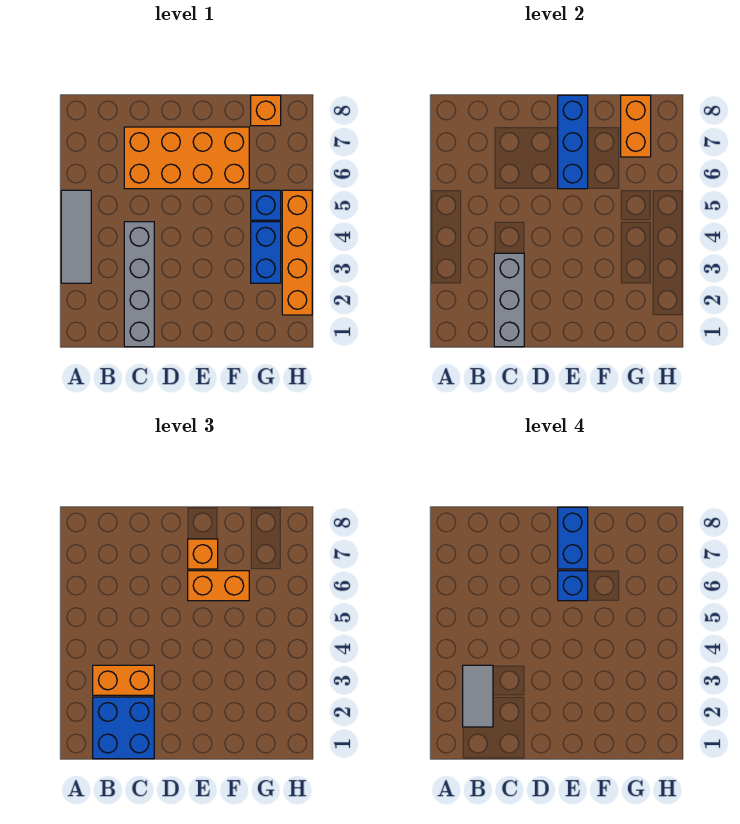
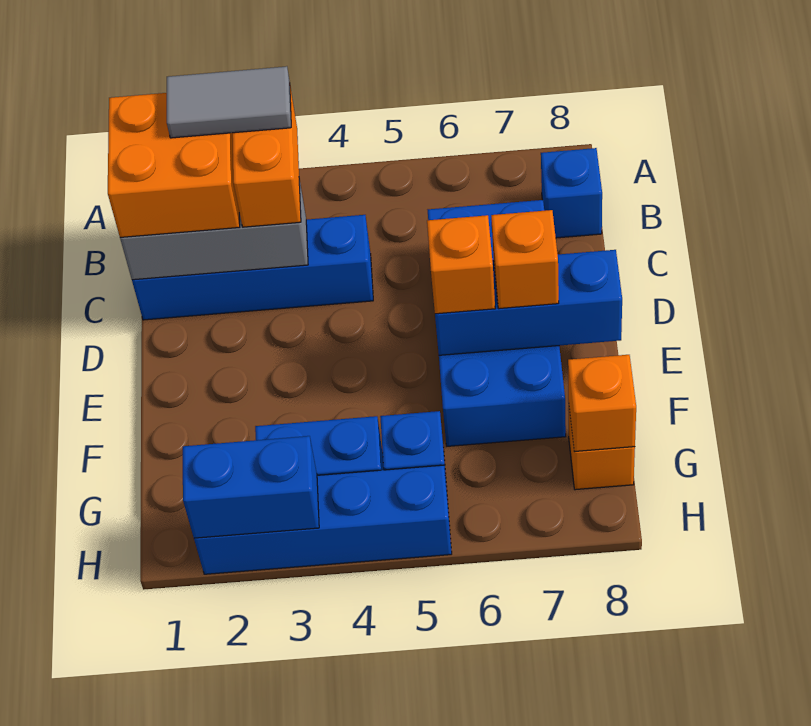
grey 1x3 tile [61,190,91,283] -> none
blue 2x2 brick [93,697,154,759] -> orange 2x2 brick [108,93,240,237]
grey 1x4 brick [124,222,154,347] -> blue 1x4 brick [132,215,373,320]
orange 2x4 brick [124,127,249,189] -> blue 2x4 brick [428,200,566,446]
orange 1x2 brick [188,571,249,601] -> orange 1x1 brick [427,215,495,314]
blue 1x1 brick [558,571,588,601] -> blue 1x1 brick moved to [541,148,602,238]
blue 1x2 brick [558,507,588,569] -> blue 1x2 brick moved to [183,436,319,538]
orange 1x2 brick [621,95,651,157] -> orange 1x1 brick [568,355,636,451]
orange 1x4 brick [282,190,312,315] -> blue 1x4 brick [194,465,452,574]

